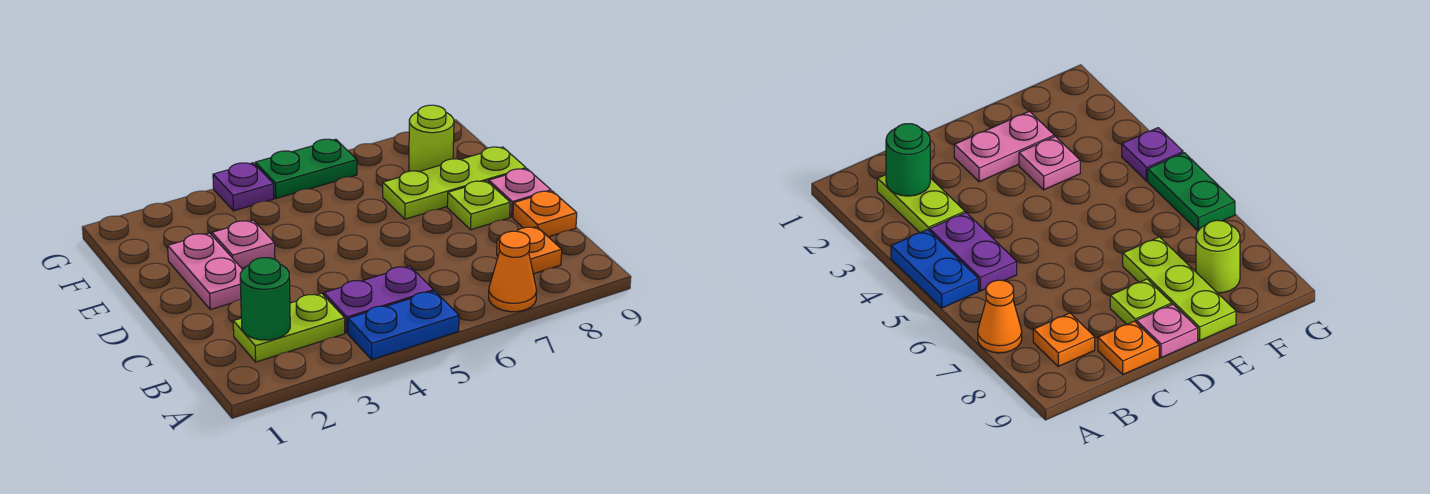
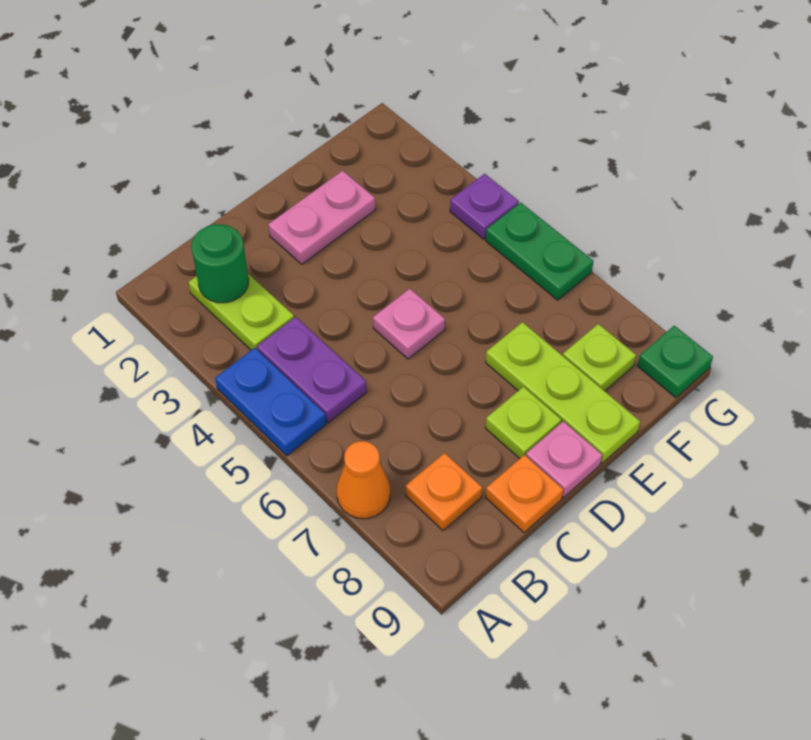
pink 1x1 plate [212,220,275,268] -> pink 1x1 plate moved to [373,289,445,359]
lime 1x1 round brick [409,105,454,172] -> lime 1x1 plate [563,324,636,391]
none -> green 1x1 plate [638,326,713,398]

